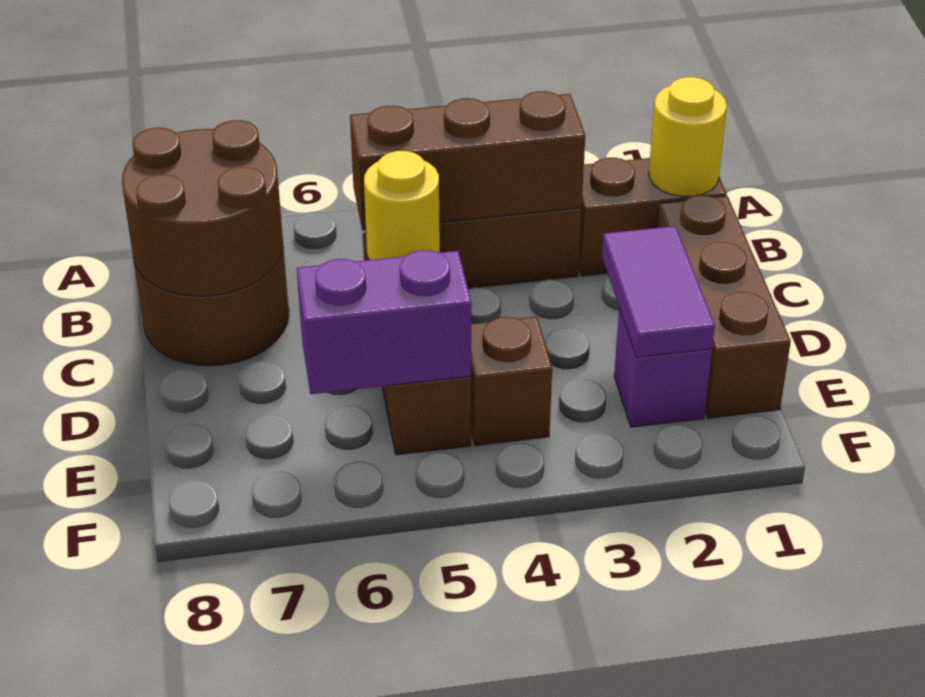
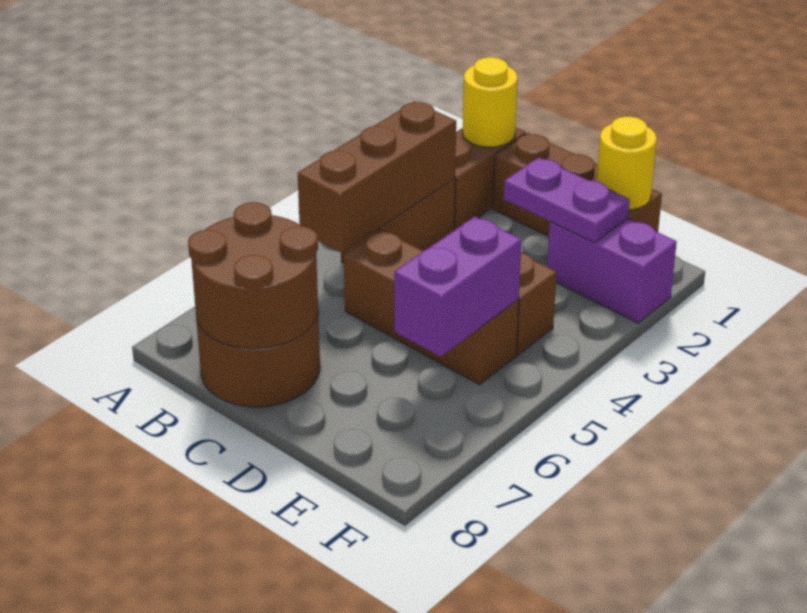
yellow 1x1 round brick [364,151,440,260] -> yellow 1x1 round brick moved to [597,117,657,210]
purple 1x2 tile [602,226,715,357] -> purple 1x2 plate [504,158,630,242]
purple 1x1 brick [614,308,712,427] -> purple 1x2 brick [547,218,677,323]

